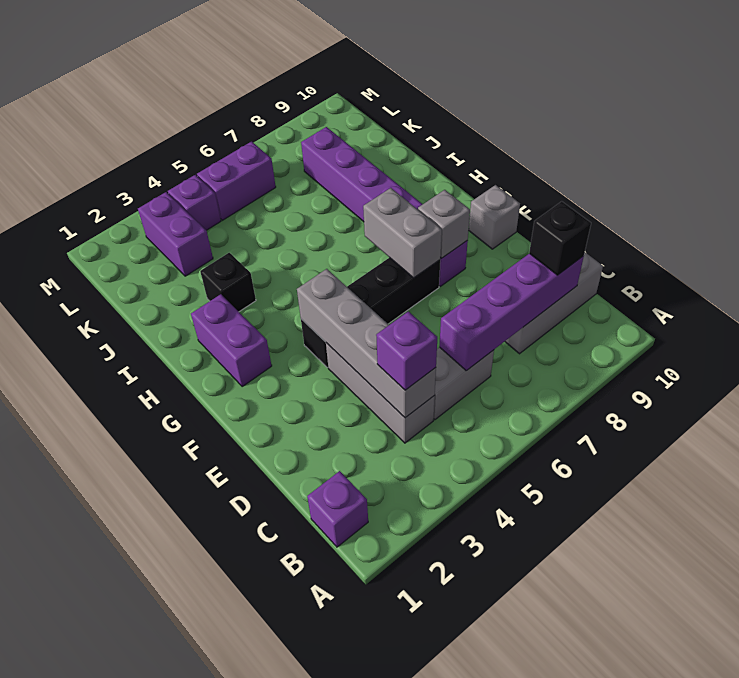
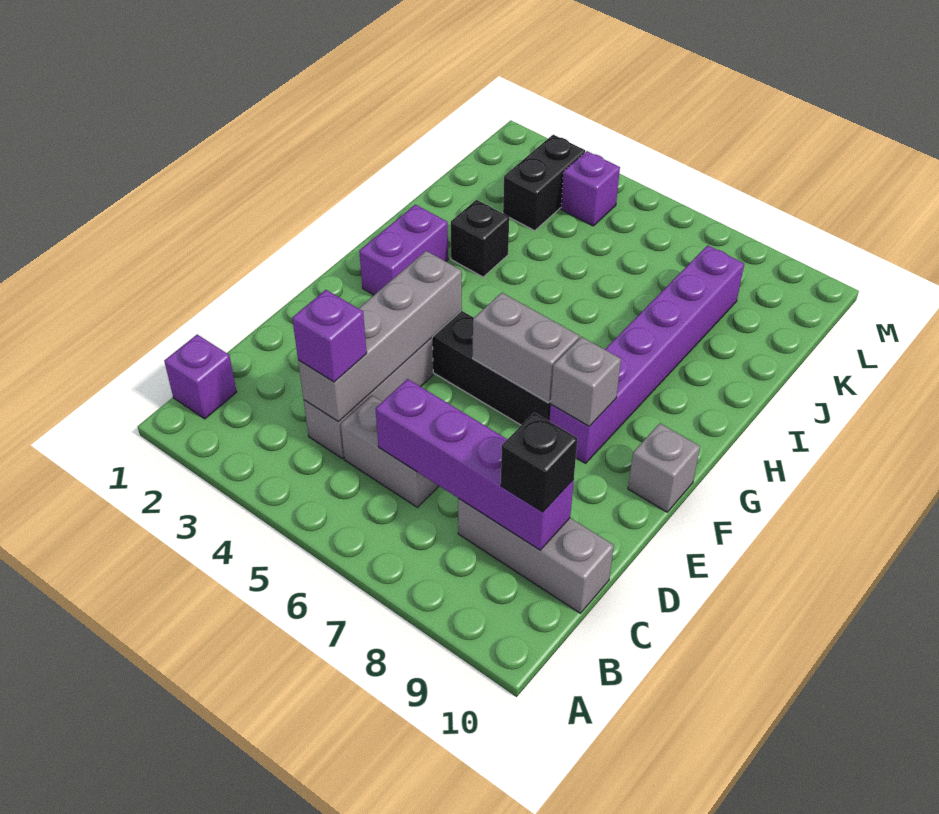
grey 1x2 brick [363,188,442,278] -> grey 1x2 brick turned to [473,293,579,403]
purple 1x2 brick [138,192,213,276] -> black 1x2 brick [503,135,585,231]
purple 1x2 brick [197,142,276,220] -> none

